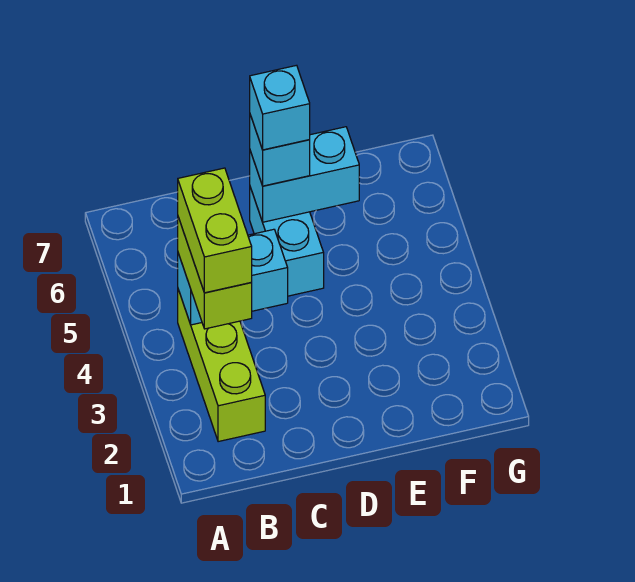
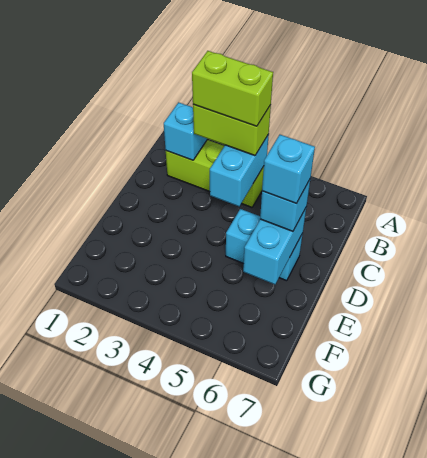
none -> cyan 1x1 brick [164,102,207,160]

